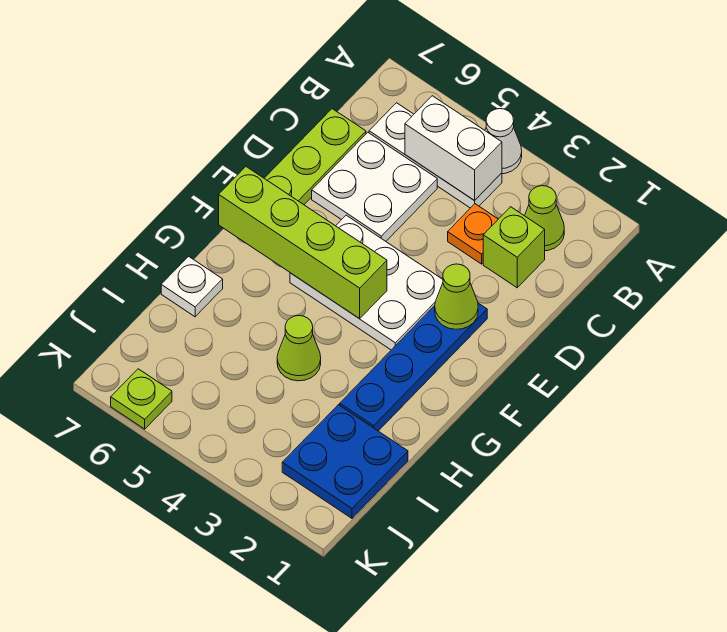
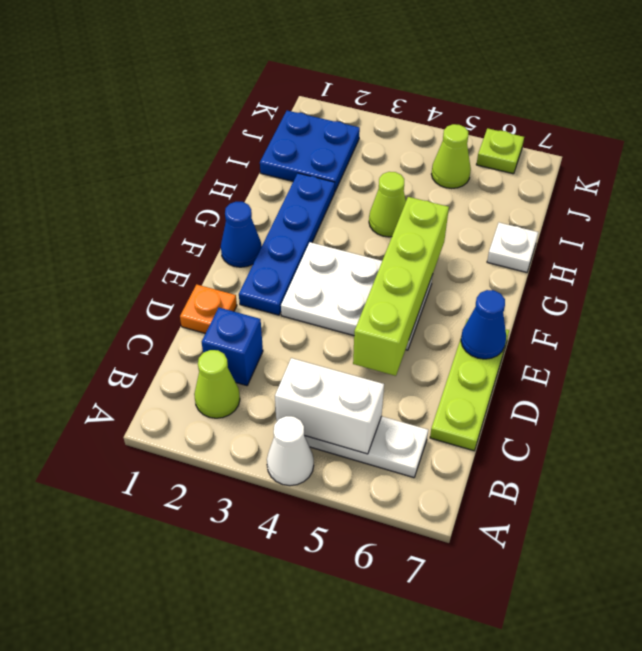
lime 1x1 brick [483,207,545,288] -> blue 1x1 brick [202,308,263,386]
orange 1x1 plate [448,204,498,264] -> orange 1x1 plate moved to [180,284,237,333]
white 2x2 plate [312,132,437,241] -> none
lime 1x1 cone [435,264,478,329] -> lime 1x1 cone moved to [431,124,471,188]
none -> blue 1x1 cone [461,290,506,359]
none -> blue 1x1 cone [221,202,262,267]
lime 1x4 brick [219,167,387,319] -> lime 1x4 brick turned to [353,197,449,376]

